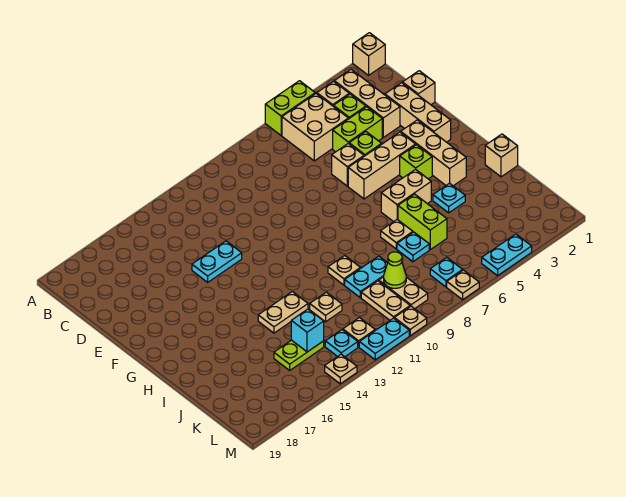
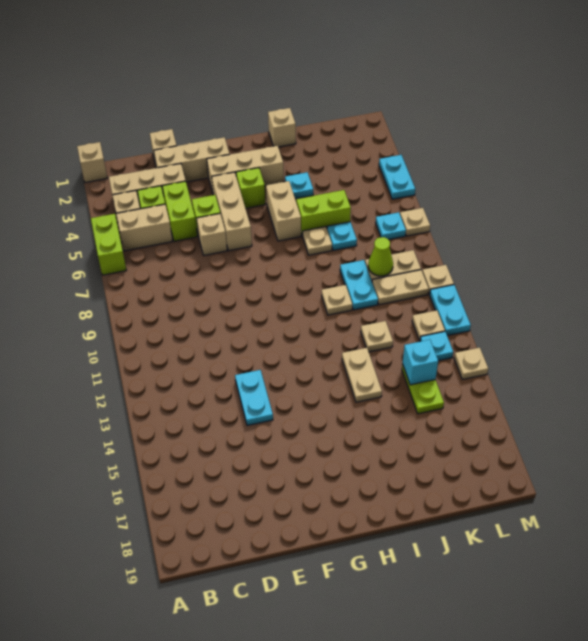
tan 2x2 brick [282,94,348,161] -> tan 1x2 brick [116,204,172,251]

